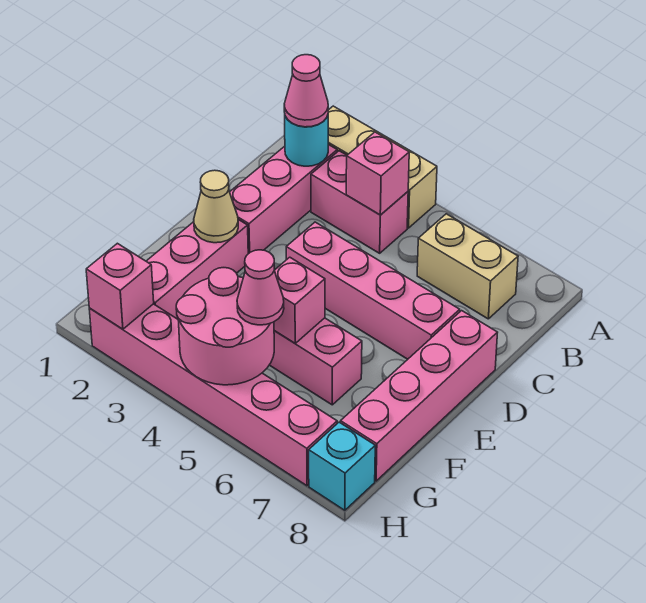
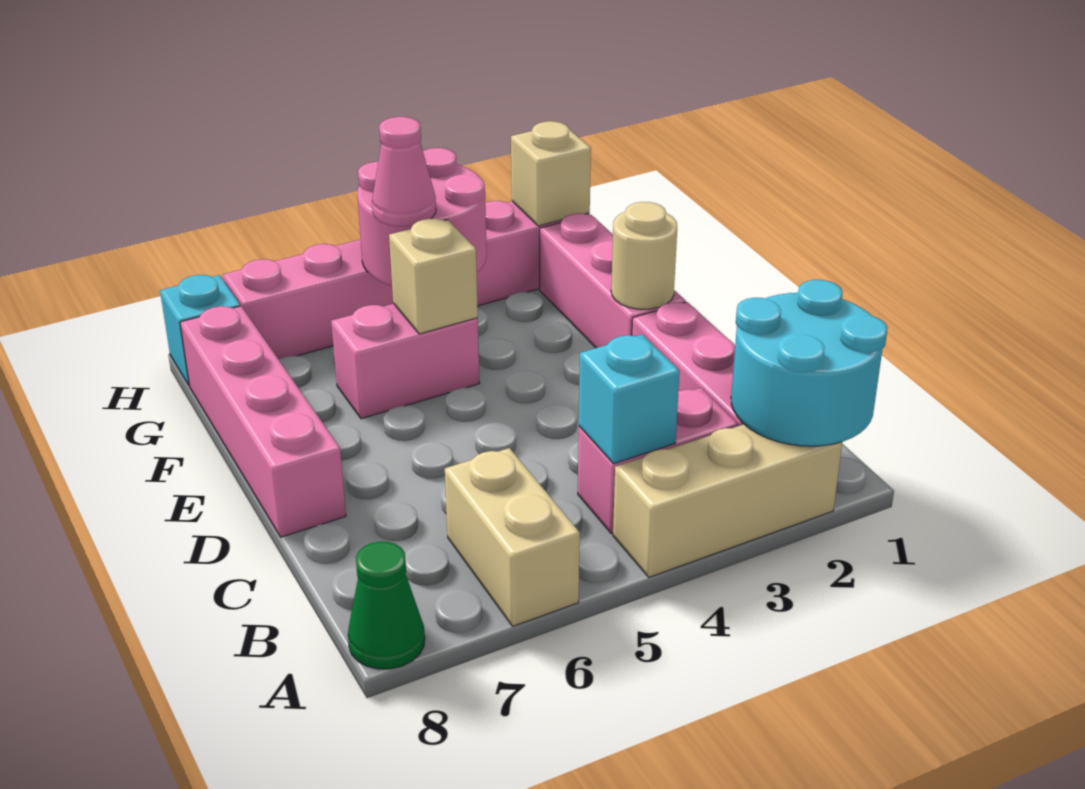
none -> green 1x1 cone [348,542,425,669]
cyan 1x1 round brick [284,111,328,166] -> cyan 2x2 round brick [731,280,888,446]
pink 1x1 cone [284,55,328,127] -> none
pink 1x1 brick [346,132,409,215] -> cyan 1x1 brick [579,334,680,464]
tan 1x2 brick [417,214,518,319] -> tan 1x2 brick turned to [445,448,580,626]
pink 1x4 brick [286,222,460,359] -> none
tan 1x1 cone [194,170,238,243] -> tan 1x1 round brick [611,202,677,309]
pink 1x1 brick [274,257,325,343] -> tan 1x1 brick [389,219,478,334]
pink 1x1 brick [86,243,154,329] -> tan 1x1 brick [511,121,591,226]

